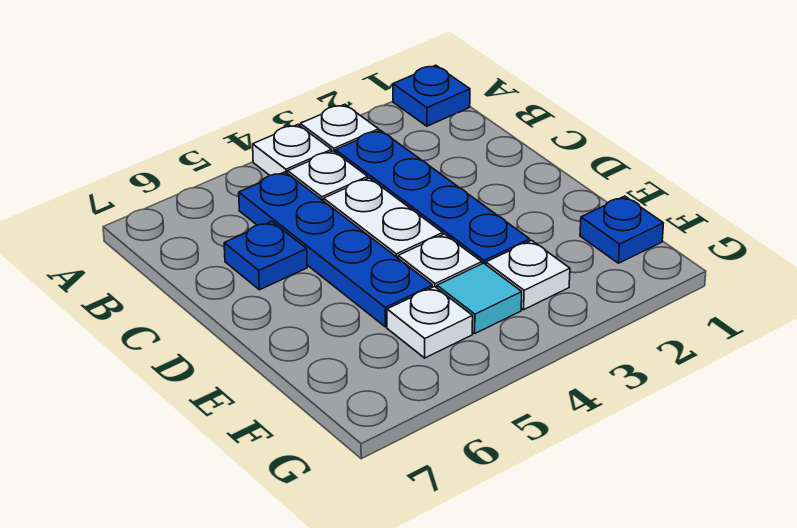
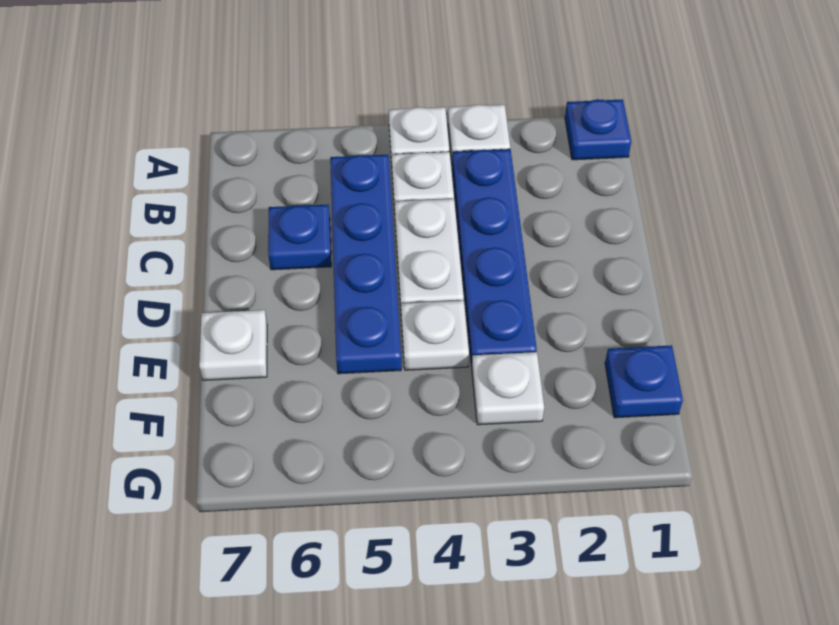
cyan 1x1 tile [437,263,522,334] -> none
white 1x1 plate [387,286,473,358] -> white 1x1 plate moved to [199,310,267,380]

